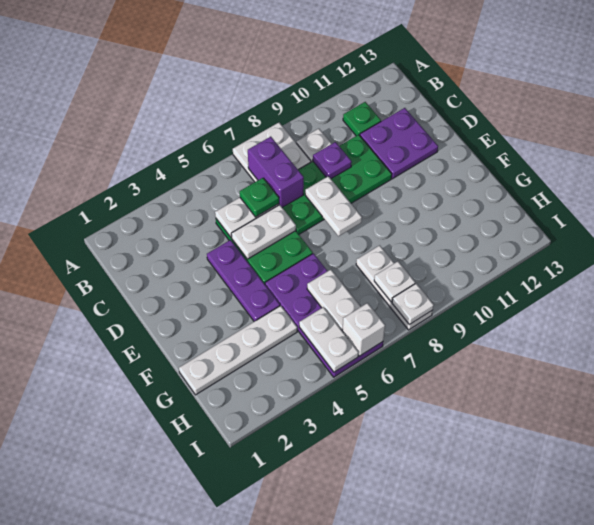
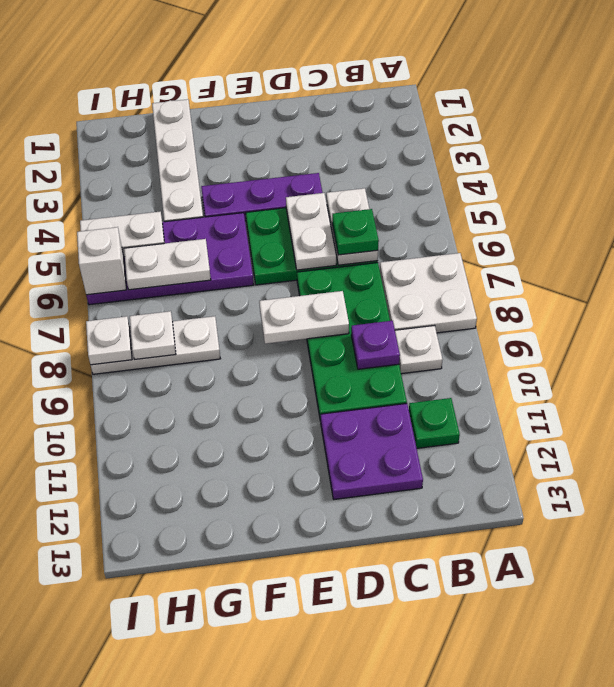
purple 1x2 brick [248,137,304,208] -> none

